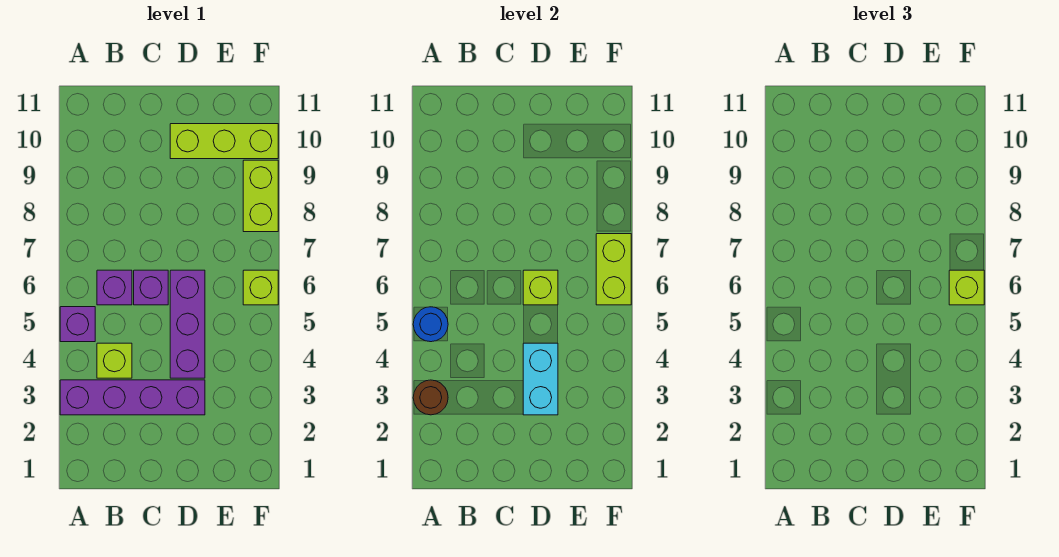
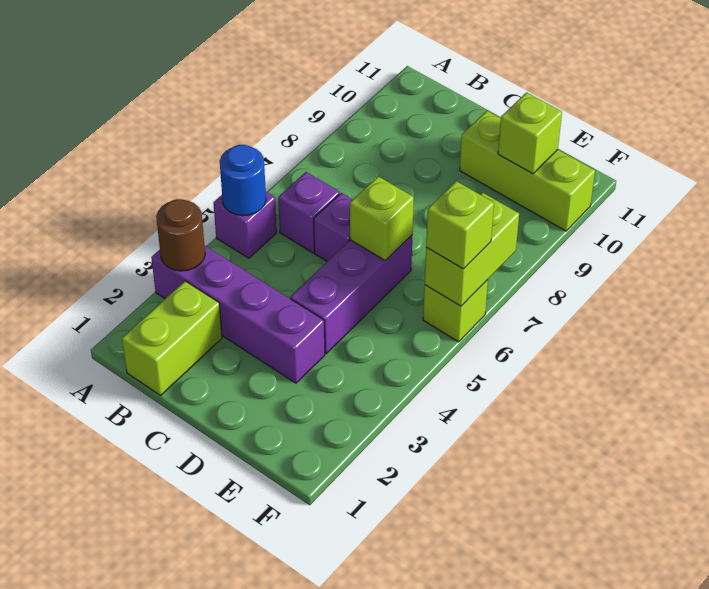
lime 1x1 brick [97,343,132,378] -> lime 1x1 brick moved to [498,92,562,174]
cyan 1x2 brick [523,343,558,415] -> none
lime 1x2 brick [243,160,278,232] -> lime 1x2 brick moved to [122,281,222,395]

